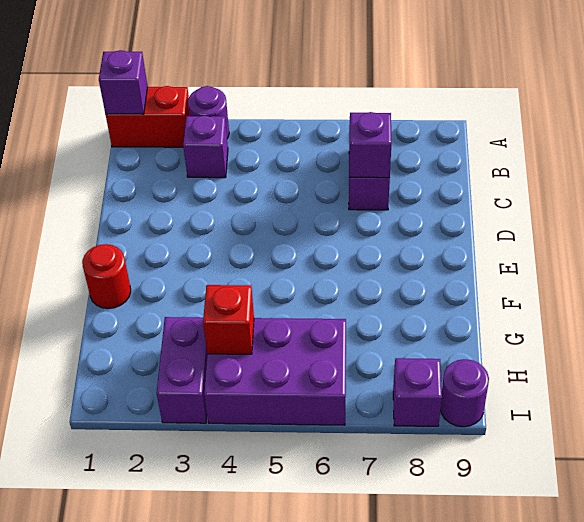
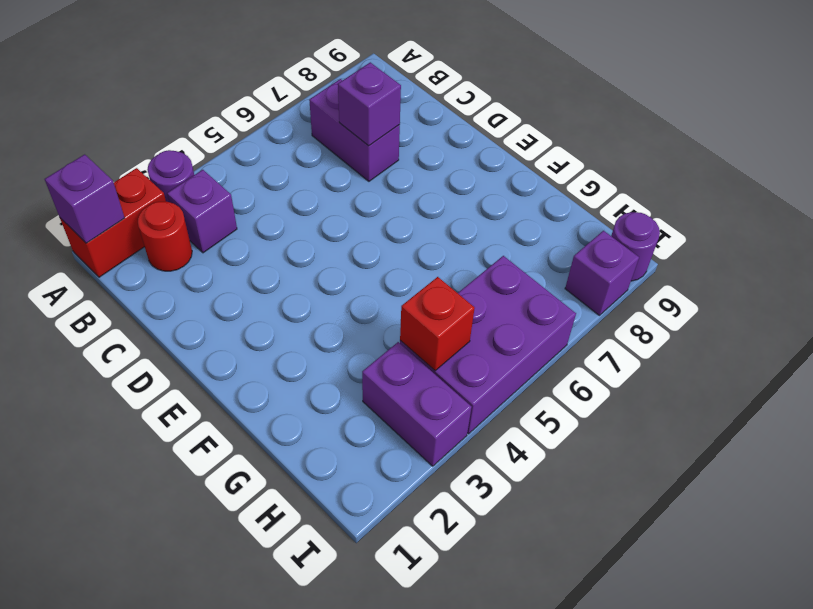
red 1x1 round brick [82,244,131,309] -> red 1x1 round brick moved to [138,202,192,271]

